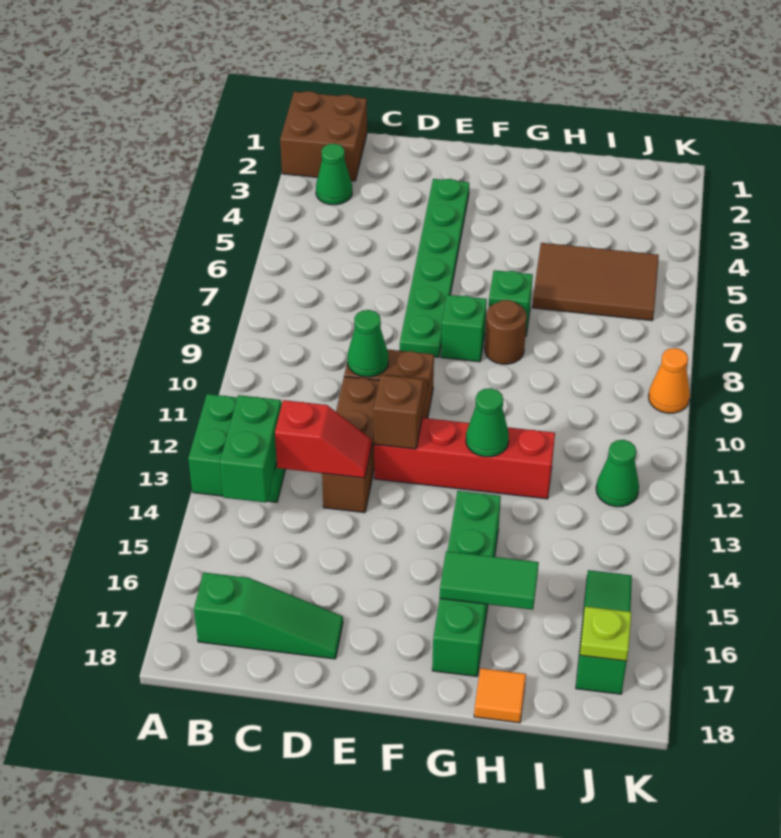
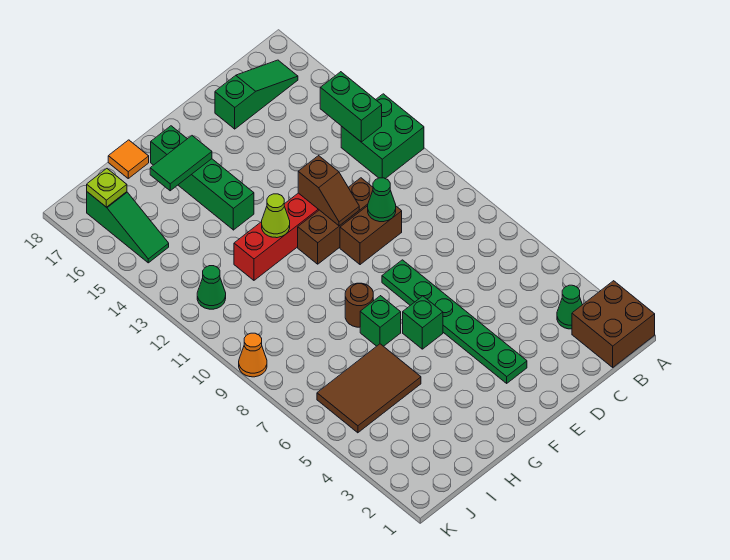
green 1x3 slope [194,572,343,659] -> green 1x3 slope turned to [215,60,298,129]
red 1x2 slope [275,400,372,478] -> none
brown 1x3 brick [322,377,379,513] -> brown 1x3 brick turned to [298,178,373,264]
green 1x1 brick [441,295,487,362] -> green 1x1 brick moved to [403,296,443,349]
green 1x1 cone [466,388,509,457] -> lime 1x1 cone [262,194,290,238]

